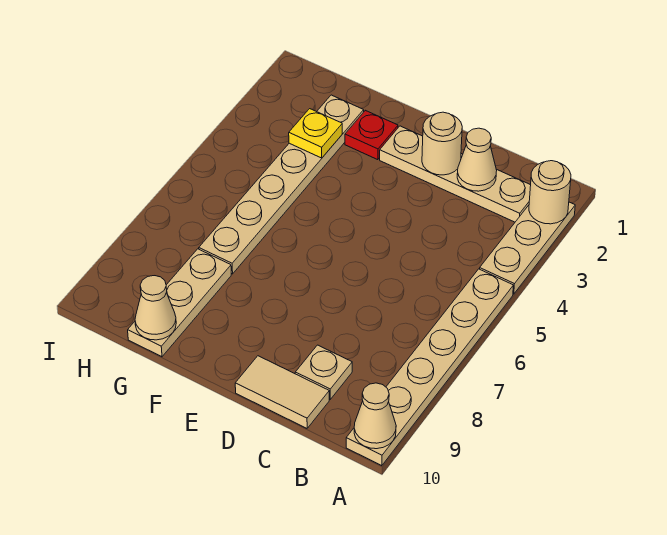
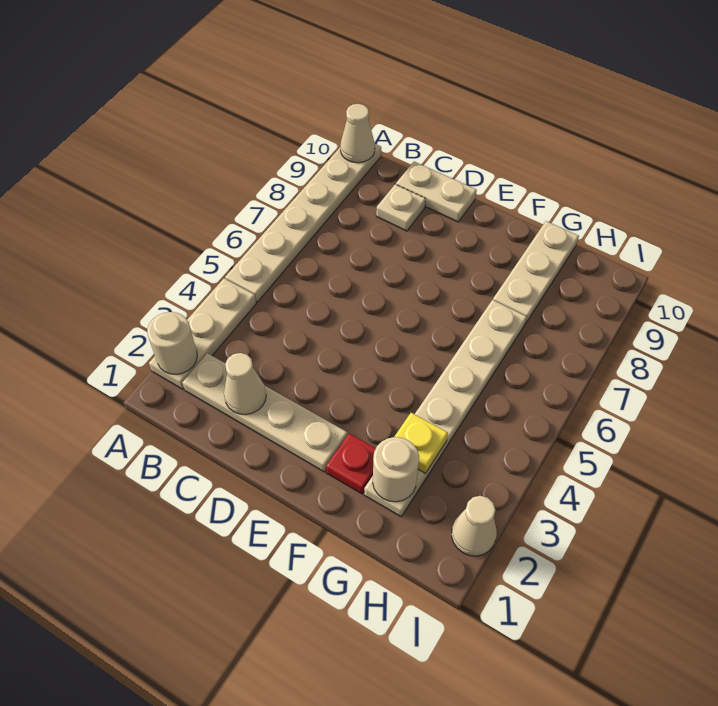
tan 1x2 tile [235,356,329,428] -> tan 1x2 plate [396,162,477,222]
tan 1x1 round brick [422,112,462,175] -> tan 1x1 round brick moved to [373,437,419,502]
tan 1x1 cone [135,276,176,340] -> tan 1x1 cone moved to [452,496,497,556]

